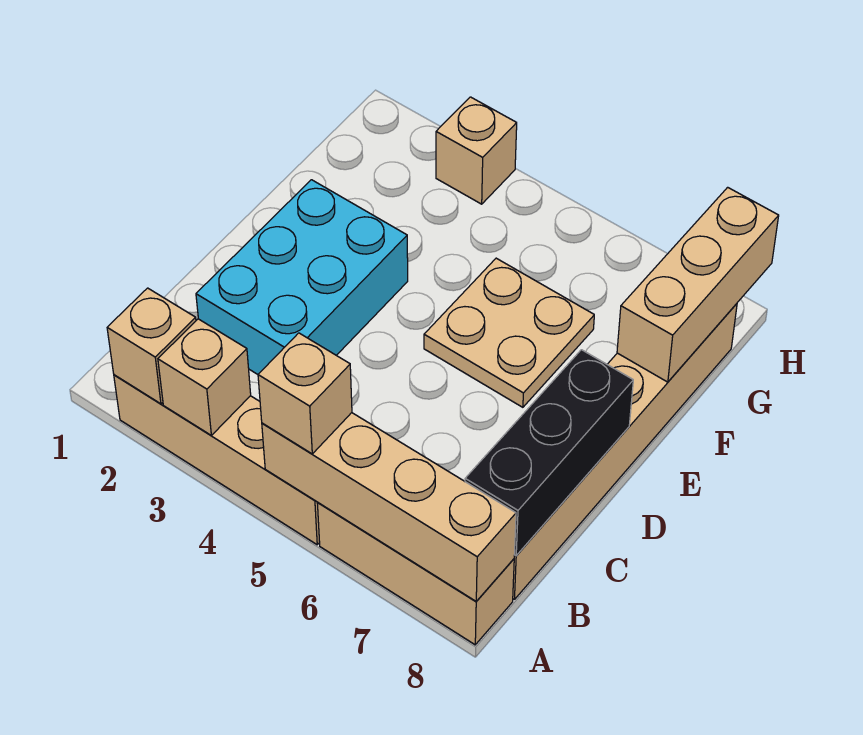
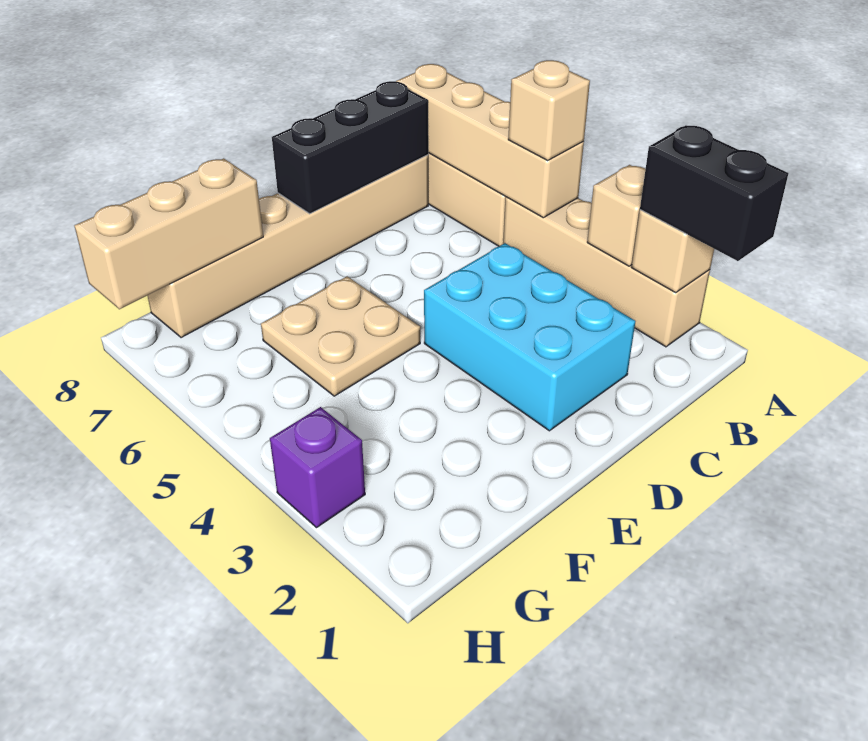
none -> black 1x2 brick [640,125,789,261]
cyan 2x3 brick [196,180,408,374] -> cyan 2x3 brick turned to [424,243,636,431]
tan 1x1 brick [436,97,517,204] -> purple 1x1 brick [270,407,365,528]

